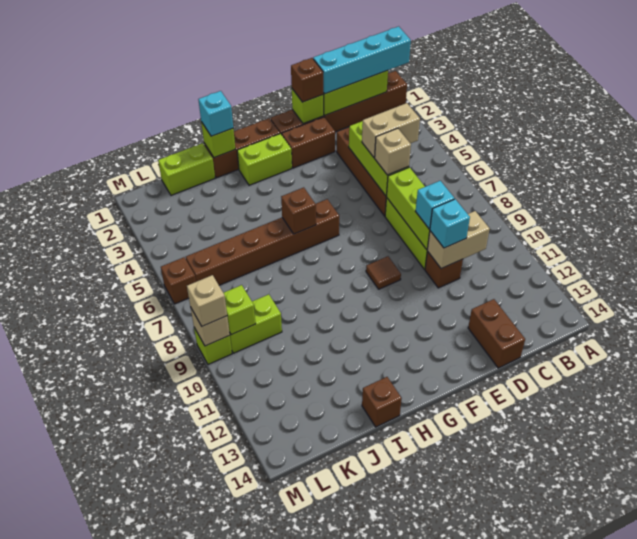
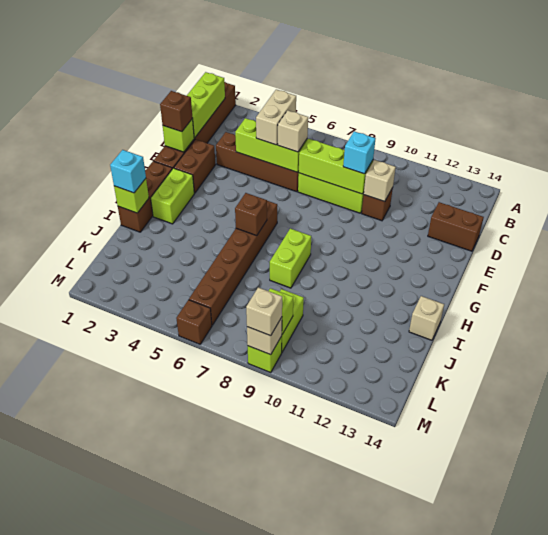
cyan 1x4 brick [313,26,411,94] -> none
tan 1x2 brick [427,211,490,269] -> tan 1x1 brick [364,160,396,202]
cyan 1x1 brick [430,199,470,248] -> none
brown 1x1 tile [366,256,401,289] -> none
brown 1x1 brick [362,377,402,427] -> tan 1x1 brick [409,296,444,340]
lime 1x2 brick [158,143,215,195] -> lime 1x2 brick moved to [270,229,311,288]

